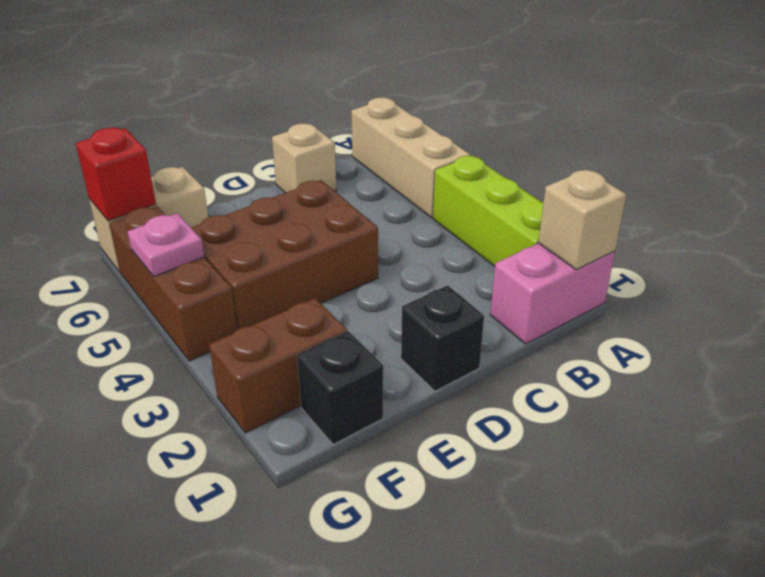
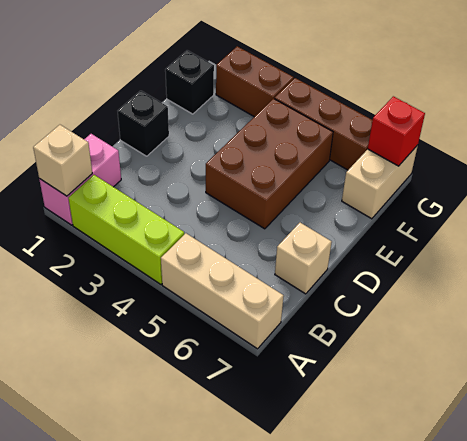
brown 1x2 brick [209,298,347,433] -> brown 1x2 brick turned to [216,46,294,117]
pink 1x1 plate [127,213,204,276] -> none

